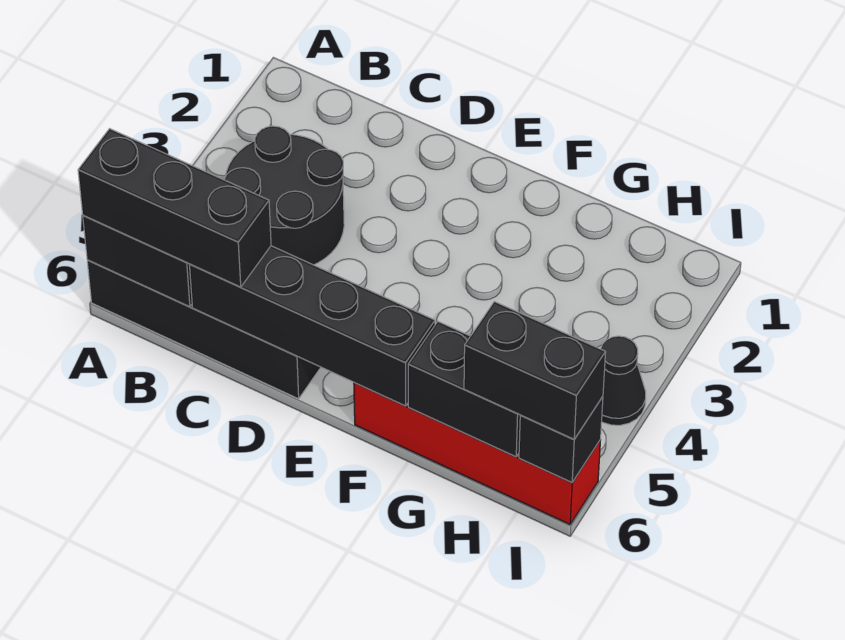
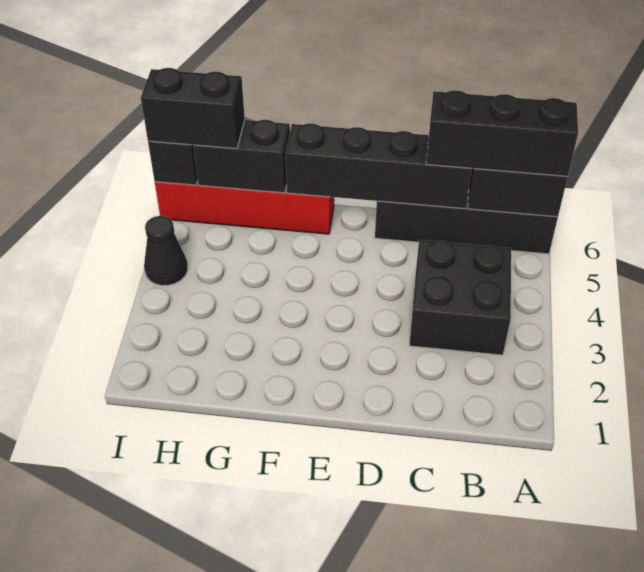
black 2x2 round brick [224,126,344,265] -> black 2x2 brick [409,240,511,355]

